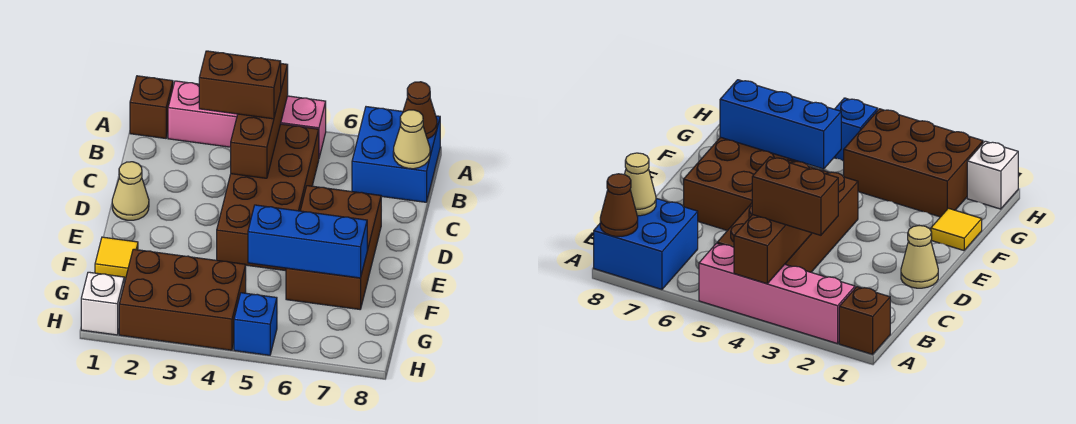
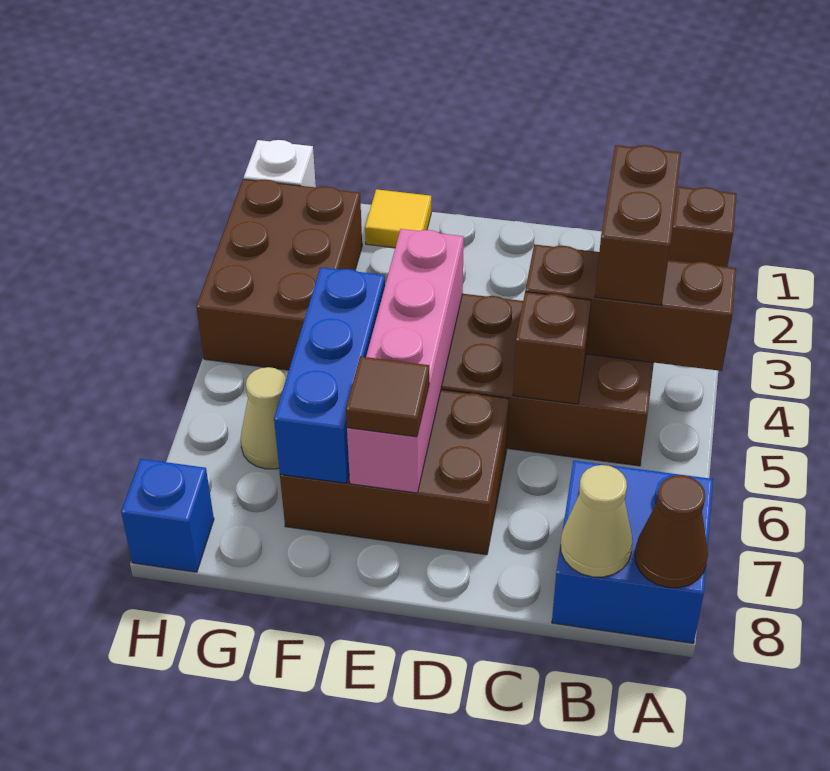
pink 1x4 brick [168,81,326,157] -> pink 1x4 brick moved to [347,229,464,493]
none -> brown 1x1 brick [513,292,591,404]
tan 1x1 cone [112,162,149,220] -> tan 1x1 cone moved to [241,367,286,469]
none -> brown 1x1 tile [346,356,429,437]
blue 1x1 brick [234,293,277,355] -> blue 1x1 brick moved to [121,459,214,572]

